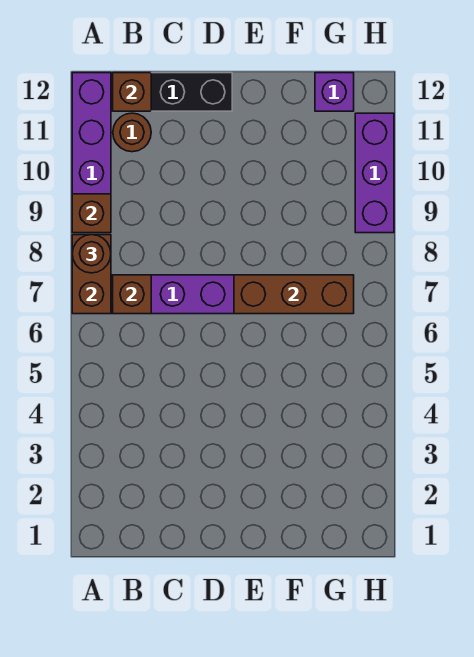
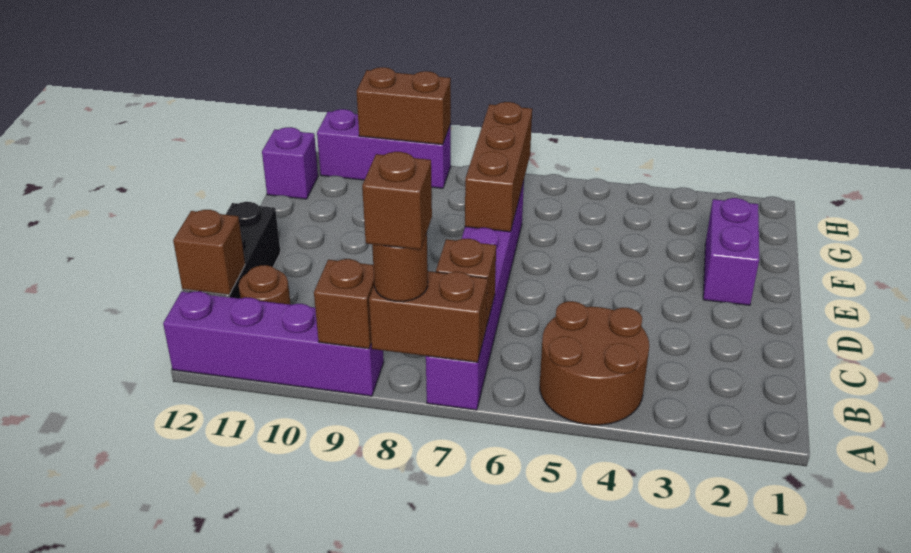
none -> brown 2x2 round brick [540,301,649,425]
none -> brown 1x1 brick [362,152,432,250]
none -> purple 1x2 brick [703,198,759,305]
none -> brown 1x2 brick [357,67,451,145]

